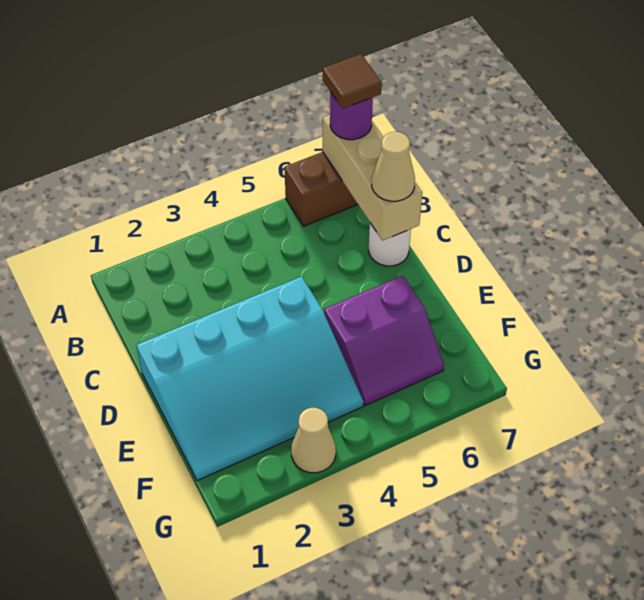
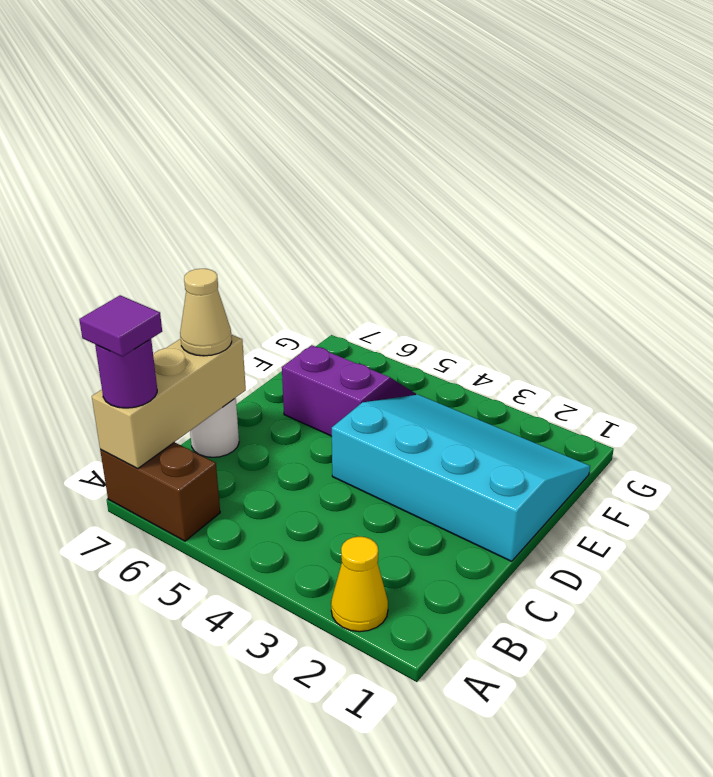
none -> yellow 1x1 cone [331,537,388,632]
brown 1x1 tile [323,54,382,108] -> purple 1x1 tile [79,295,162,357]
tan 1x1 cone [291,408,336,473] -> none

